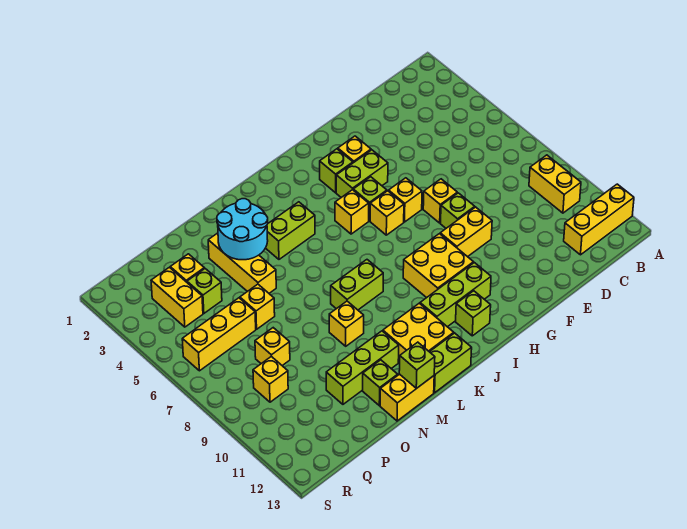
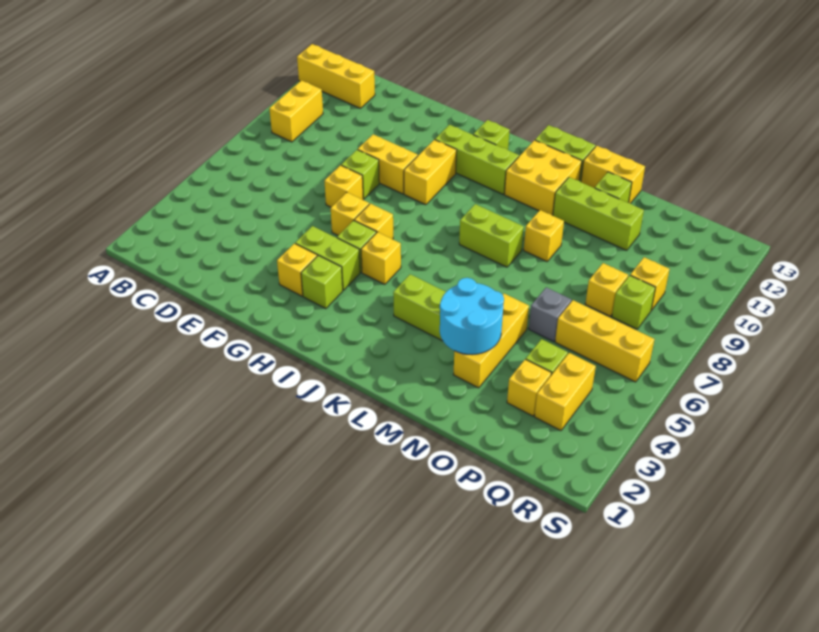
yellow 2x2 brick [403,234,474,298] -> yellow 1x2 brick [404,140,457,205]
lime 1x1 brick [399,342,435,389] -> lime 1x1 brick moved to [612,276,656,329]
yellow 1x1 brick [240,284,275,329] -> grey 1x1 brick [529,287,571,342]

